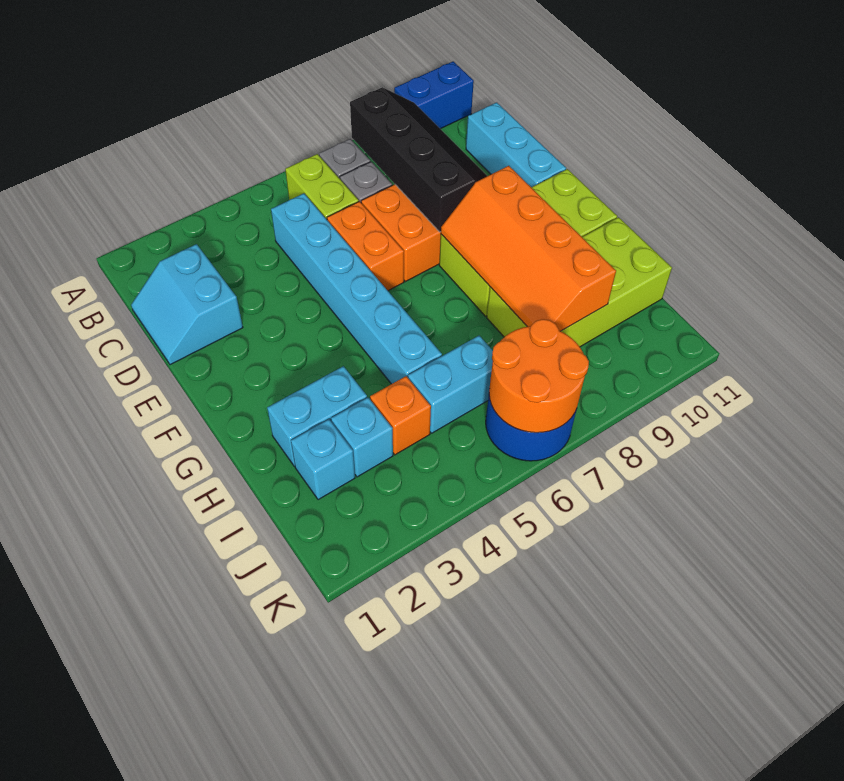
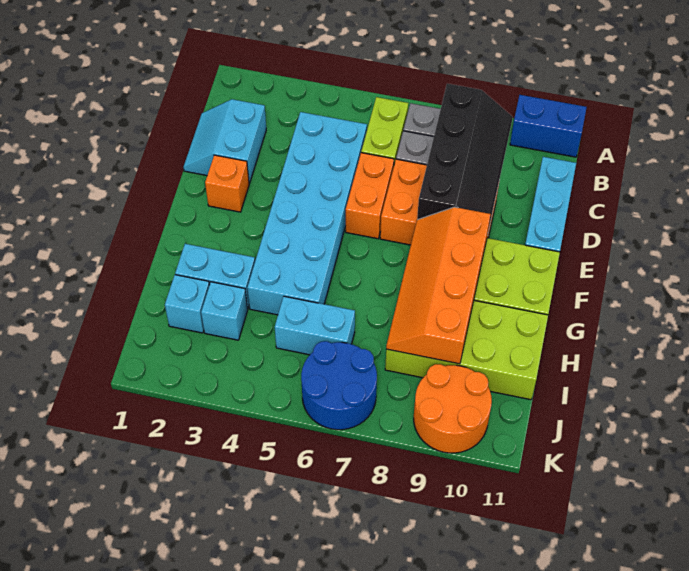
cyan 1x6 brick [271,194,442,384] -> cyan 2x6 brick [247,112,367,315]
orange 1x1 brick [370,376,431,455] -> orange 1x1 brick moved to [205,155,249,212]
orange 2x2 round brick [489,319,589,433] -> orange 2x2 round brick moved to [414,364,492,453]

